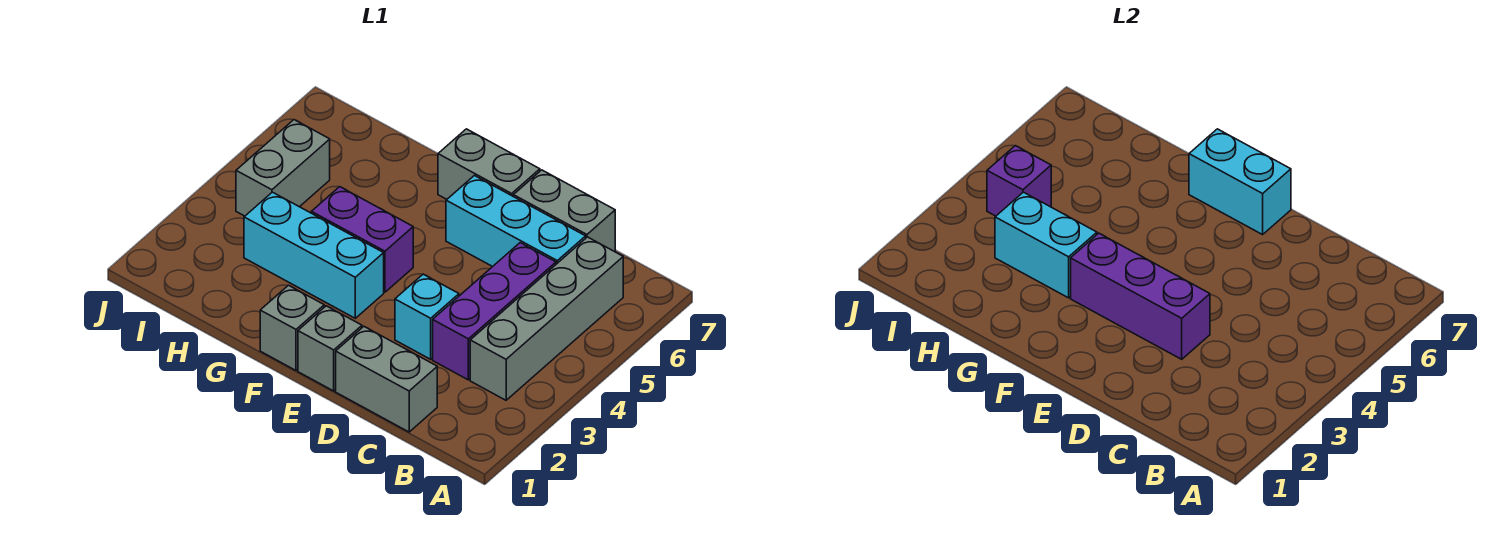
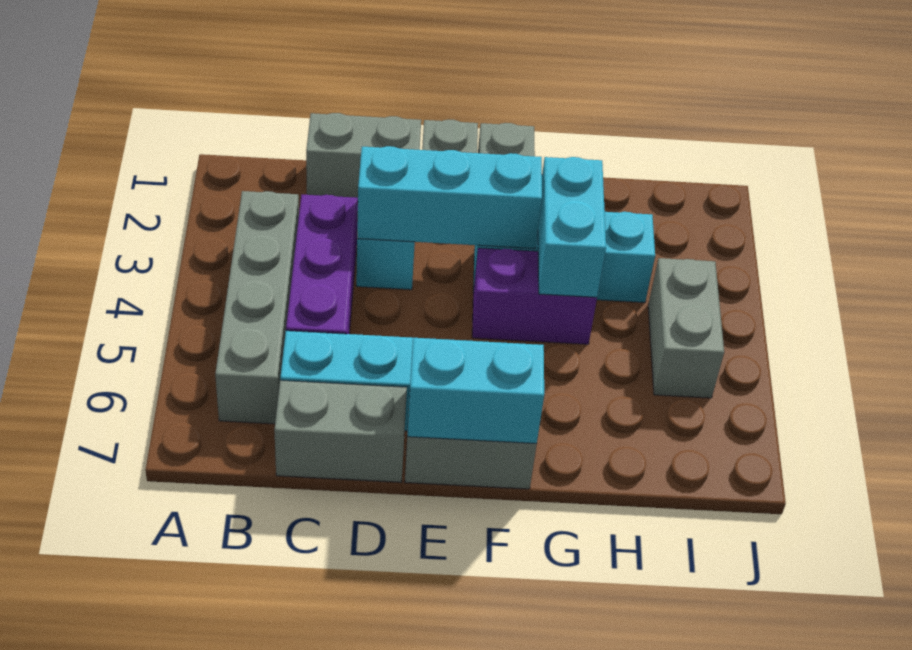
purple 1x3 brick [1071,233,1210,359] -> cyan 1x3 brick [357,146,542,249]
cyan 1x2 brick [995,192,1097,298] -> cyan 1x2 brick turned to [538,157,606,297]
purple 1x1 brick [987,146,1051,216] -> none

